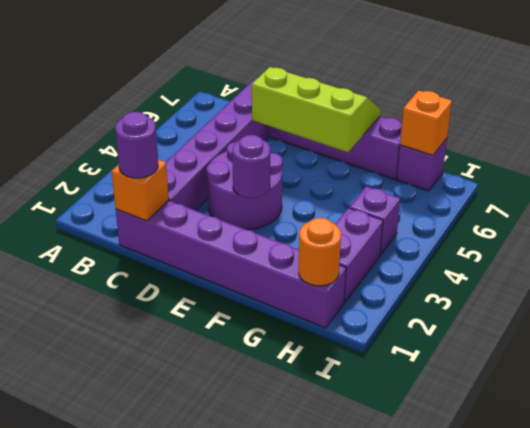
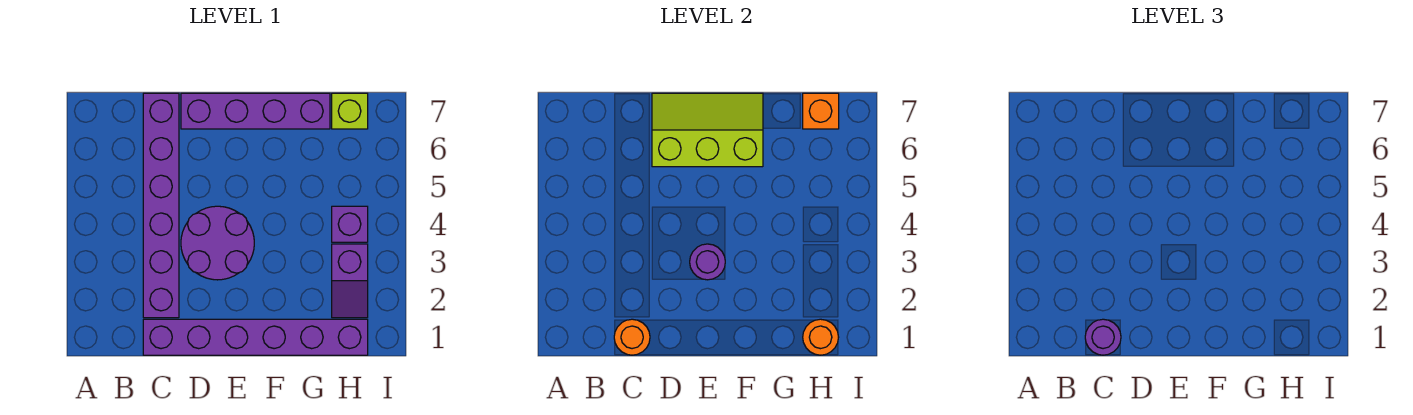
orange 1x1 brick [112,160,169,221] -> orange 1x1 round brick [614,319,650,355]
purple 1x2 brick [335,208,383,303] -> purple 1x2 slope [332,244,368,318]
purple 1x1 brick [397,138,447,191] -> lime 1x1 brick [332,93,368,129]

